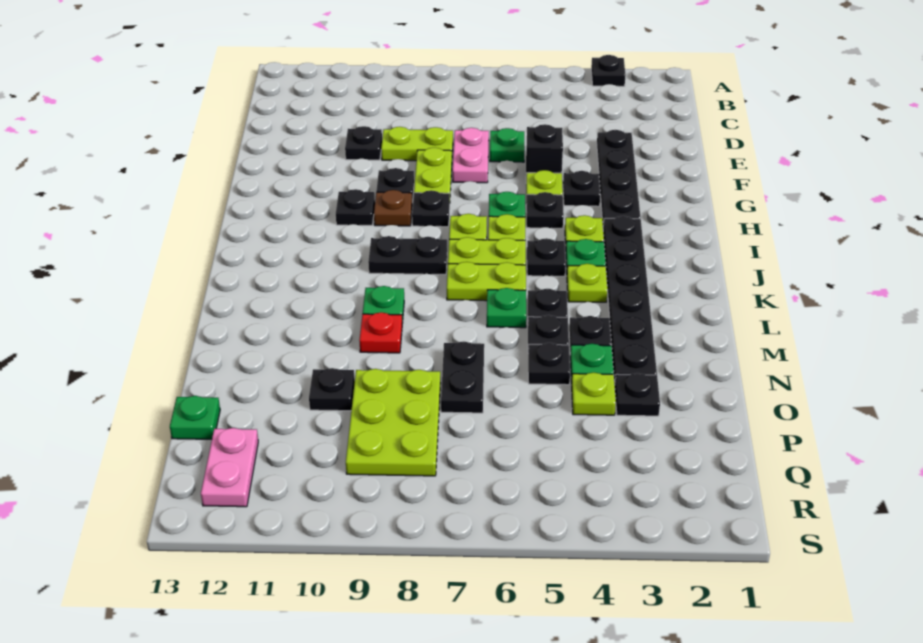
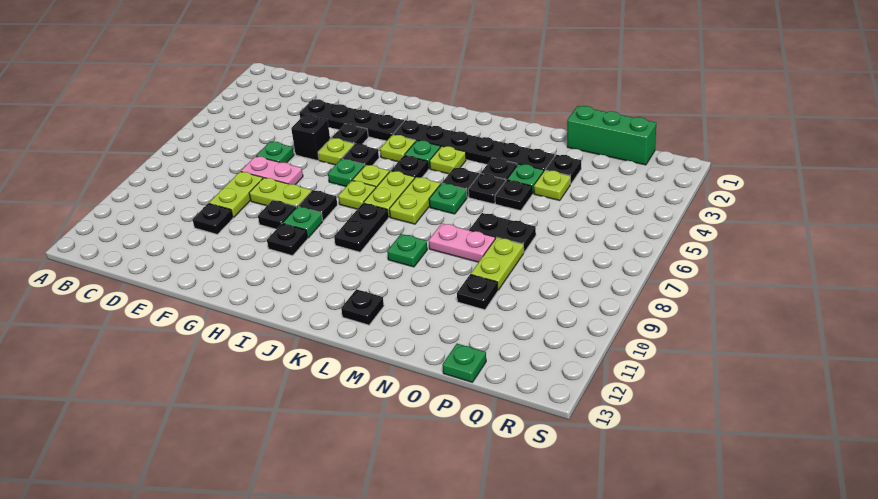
black 1x1 plate [591,55,626,86] -> black 1x1 plate moved to [341,289,384,325]
brown 1x1 plate [374,190,412,226] -> green 1x1 plate [283,206,323,238]
red 1x1 plate [359,312,402,353] -> none
none -> green 1x3 brick [567,106,656,165]
lime 2x3 plate [346,369,441,476] -> lime 1x2 plate [471,238,524,290]
pink 1x2 plate [201,428,258,507] -> pink 1x2 plate moved to [429,223,495,262]

